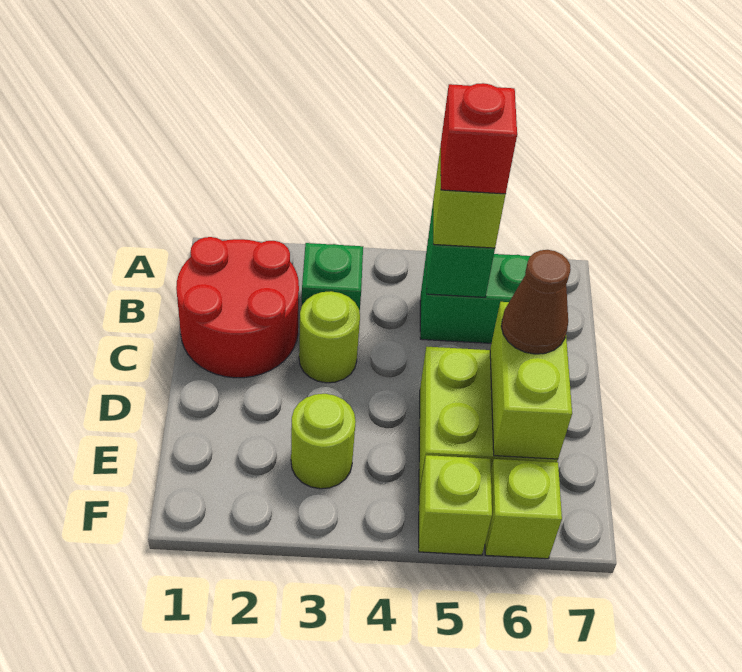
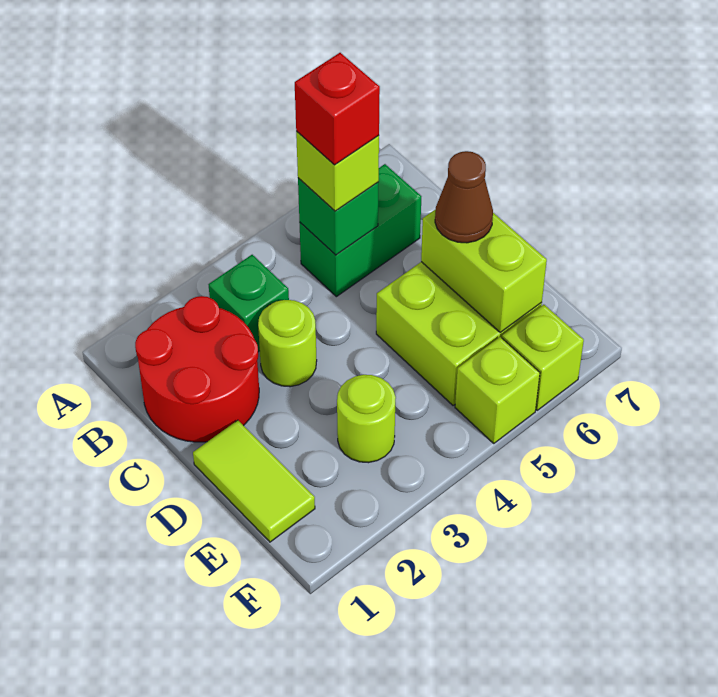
none -> lime 1x2 tile [193,420,315,542]

